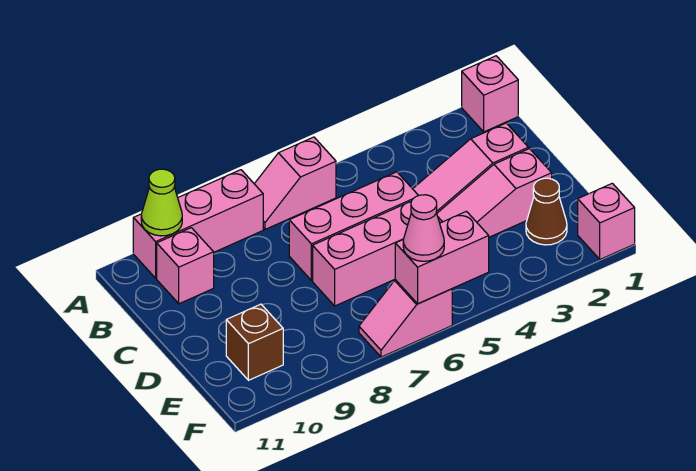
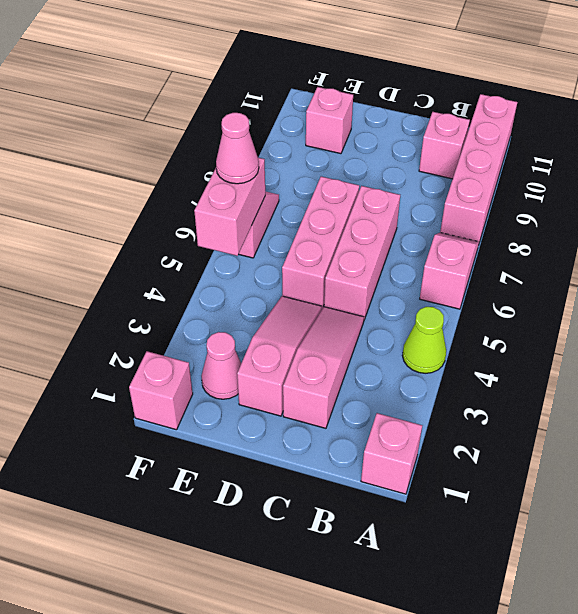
pink 1x3 brick [133,170,263,278] -> pink 1x4 brick [440,94,517,242]
lime 1x1 cone [141,169,182,236] -> lime 1x1 cone moved to [402,307,446,373]
brown 1x1 cone [526,178,567,245] -> pink 1x1 cone [201,332,241,399]
brown 1x1 brick [226,304,283,380] -> pink 1x1 brick [306,87,353,154]

